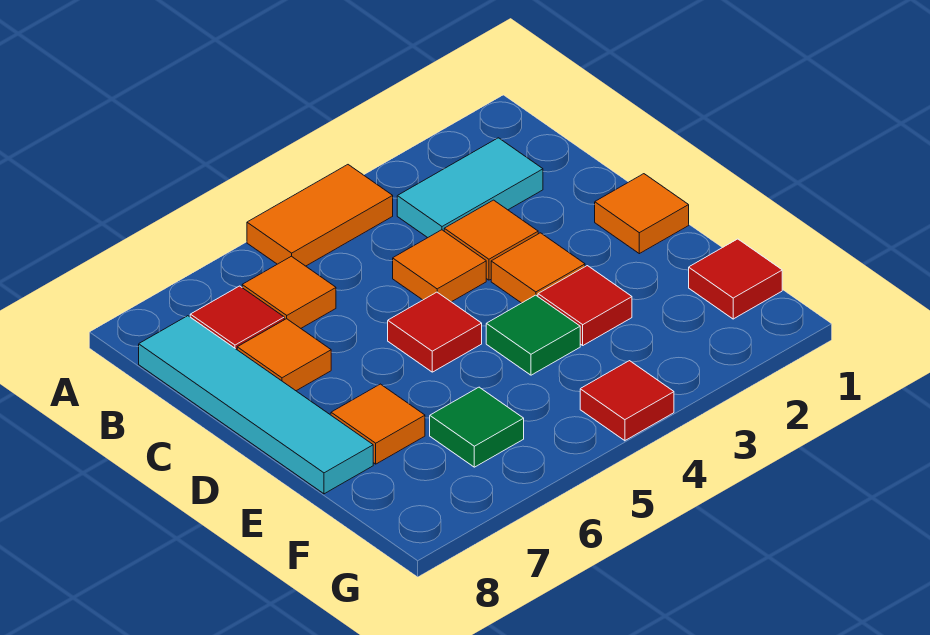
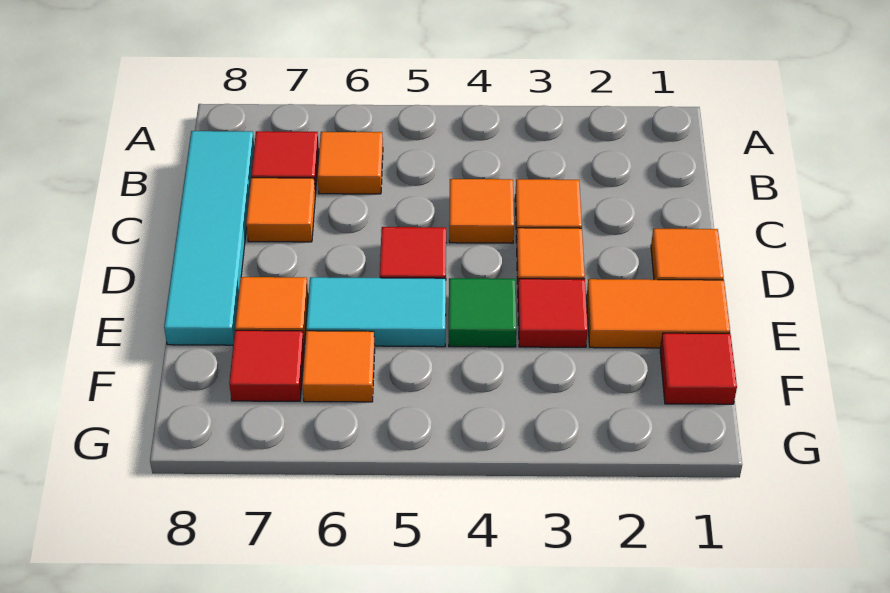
orange 1x2 tile [247,165,393,266] -> orange 1x2 tile moved to [587,279,730,348]
cyan 1x2 tile [397,138,543,238] -> cyan 1x2 tile moved to [306,277,446,347]
green 1x1 tile [430,387,524,467] -> orange 1x1 tile [302,331,375,402]
red 1x1 tile [580,361,674,441] -> red 1x1 tile moved to [229,330,304,401]

